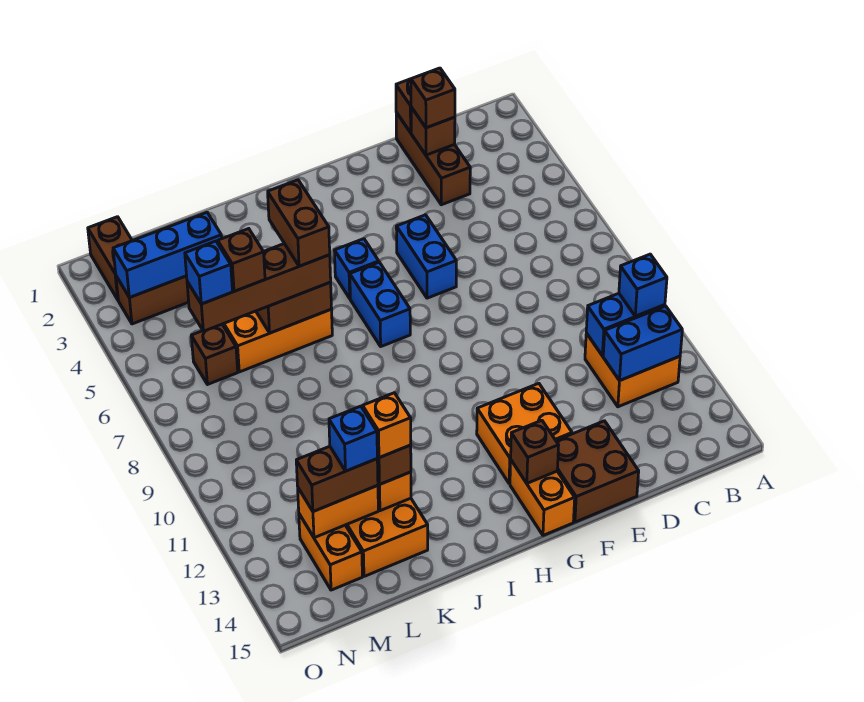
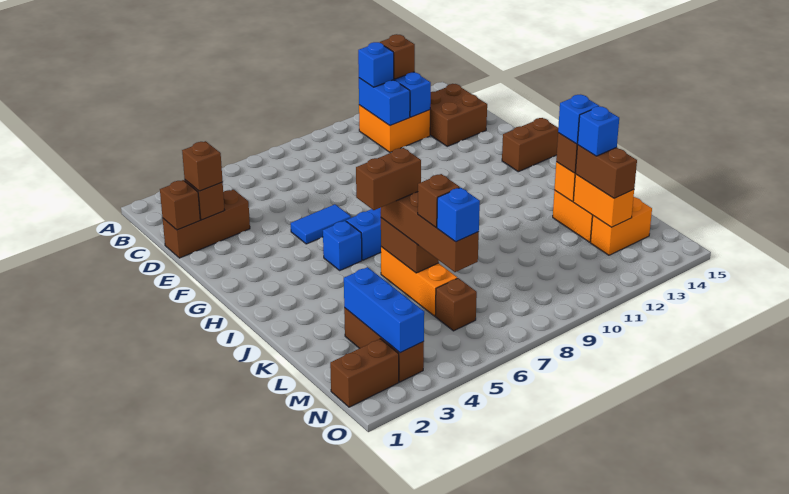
brown 2x2 brick [556,421,639,522] -> brown 2x2 brick moved to [430,84,487,146]
blue 1x2 brick [396,215,456,298] -> blue 1x2 tile [291,204,351,244]
orange 2x2 brick [477,383,572,484] -> none
orange 1x2 brick [510,460,575,535] -> brown 1x2 brick [502,118,558,172]
brown 1x1 brick [511,420,559,483] -> brown 1x1 brick moved to [380,34,415,79]
orange 1x1 brick [363,393,411,458] -> blue 1x1 brick [558,95,599,144]

